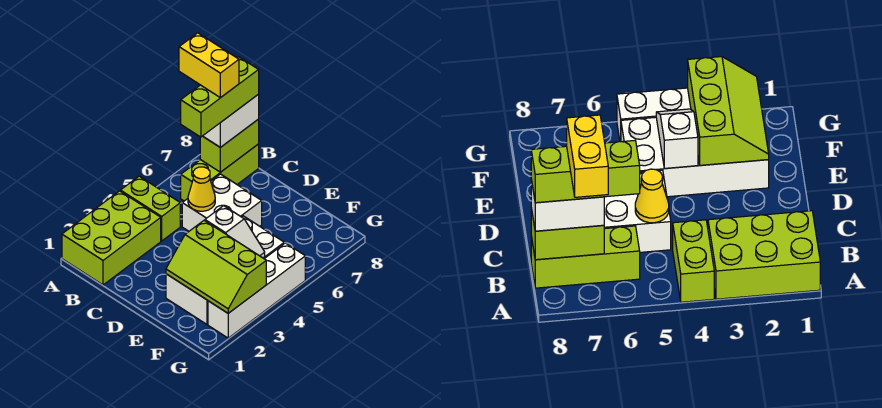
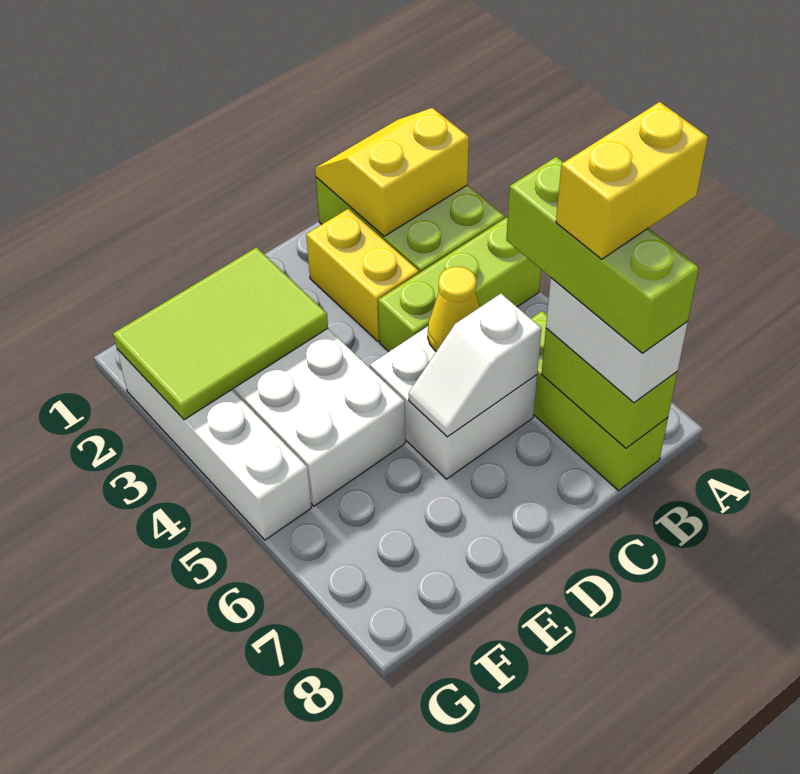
none -> yellow 2x2 slope [315,108,469,236]
lime 1x2 brick [121,176,180,241] -> lime 1x3 brick [378,218,541,352]
none -> yellow 1x2 brick [306,209,419,341]
lime 2x3 slope [166,221,266,313] -> lime 2x3 tile [113,247,328,420]
white 1x2 slope [205,206,265,258] -> white 1x2 slope moved to [409,294,541,437]

